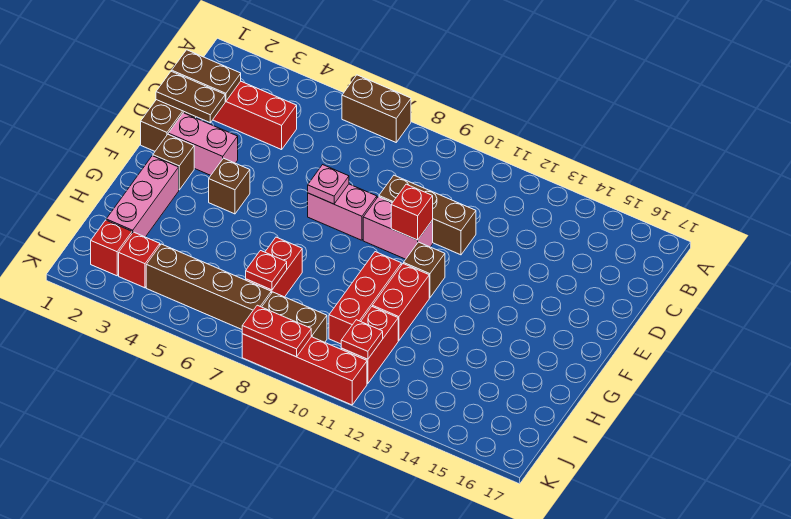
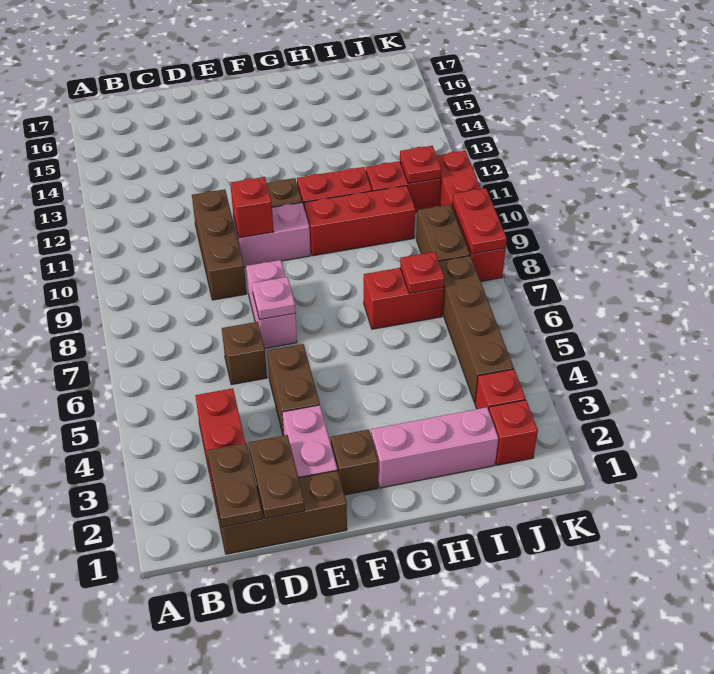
brown 1x2 brick [342,75,411,142] -> brown 1x2 brick moved to [267,344,320,436]
pink 1x2 brick [363,197,433,259] -> pink 1x2 brick turned to [233,203,310,267]
brown 1x1 brick [209,158,250,214] -> brown 1x1 brick moved to [222,322,267,385]

